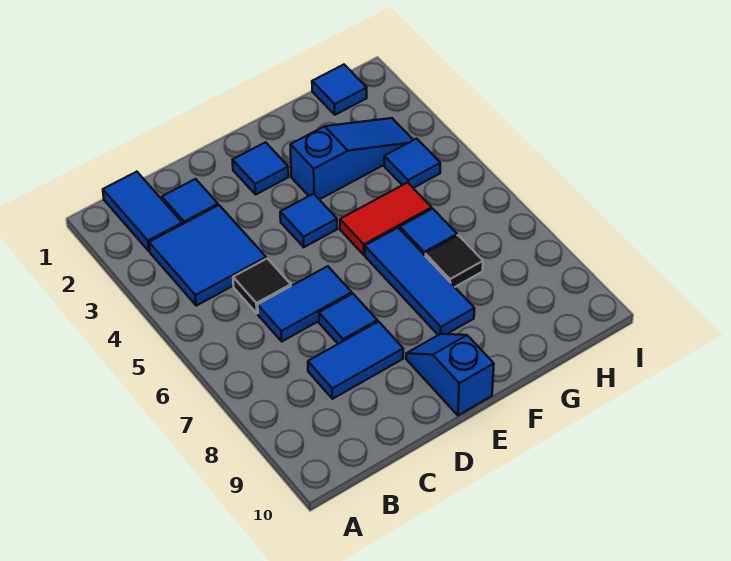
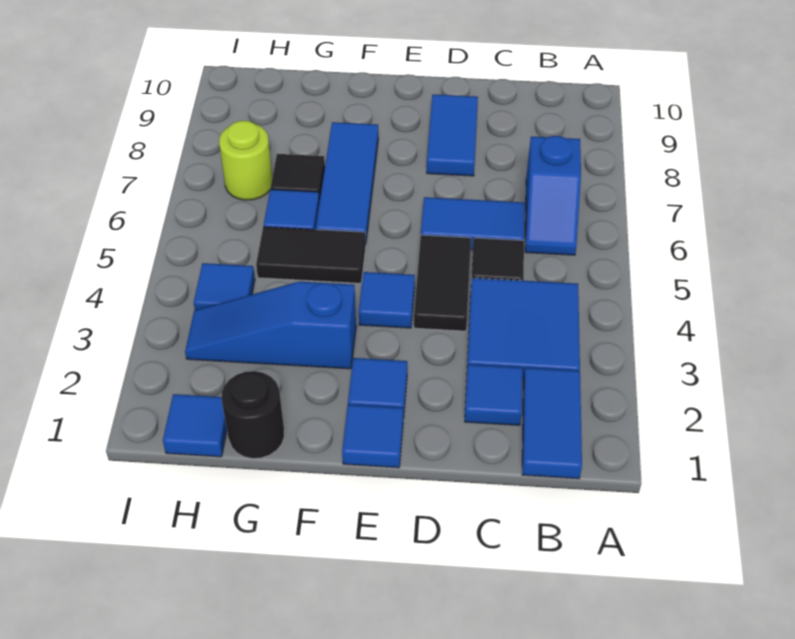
blue 1x2 tile [308,322,403,399] -> blue 1x2 tile turned to [427,94,478,176]
none -> black 1x2 tile [414,235,471,331]
blue 1x1 tile [319,294,377,344] -> blue 1x1 tile moved to [342,405,404,468]
blue 1x2 slope [406,334,494,415] -> blue 1x2 slope moved to [525,136,581,255]
red 1x2 tile [340,183,432,255] -> black 1x2 tile [256,227,366,283]
none -> black 1x1 round brick [222,371,284,459]
none -> lime 1x1 round brick [219,121,272,200]

